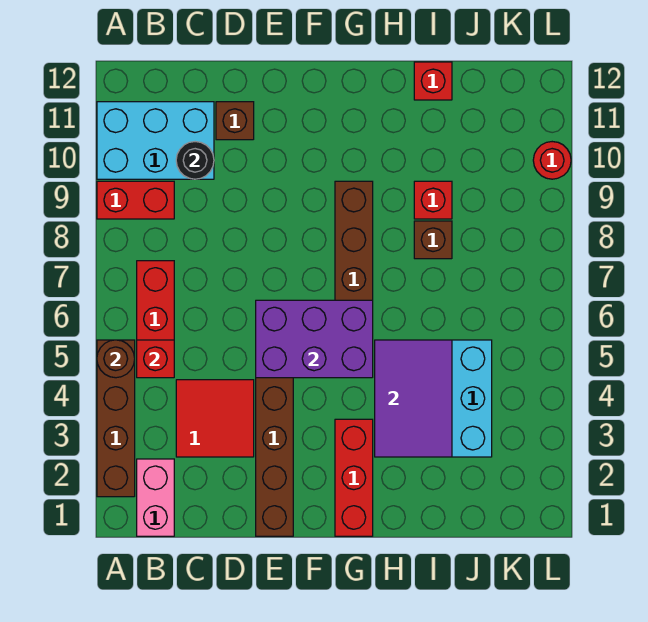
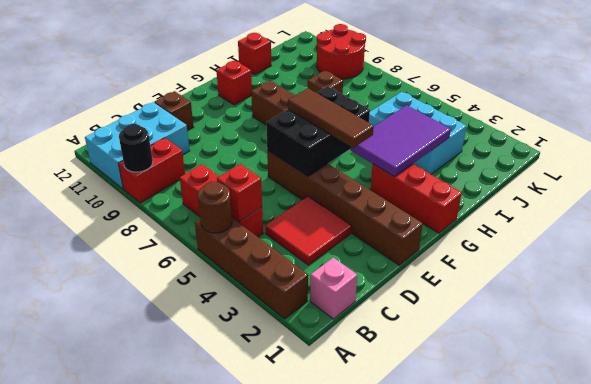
pink 1x2 brick [137,459,174,536] -> pink 1x1 brick [310,258,357,319]
black 1x1 round brick [176,142,214,179] -> black 1x1 round brick moved to [119,124,153,172]
purple 2x3 brick [256,300,373,378] -> black 2x3 brick [266,86,370,176]
none -> brown 1x3 tile [288,88,374,148]
purple 2x3 tile [375,340,452,457] -> purple 2x3 tile turned to [350,105,451,177]
red 1x1 brick [414,181,452,219] -> red 1x1 brick moved to [216,61,252,105]
red 1x1 round brick [533,142,571,179] -> red 2x2 round brick [317,24,366,79]

